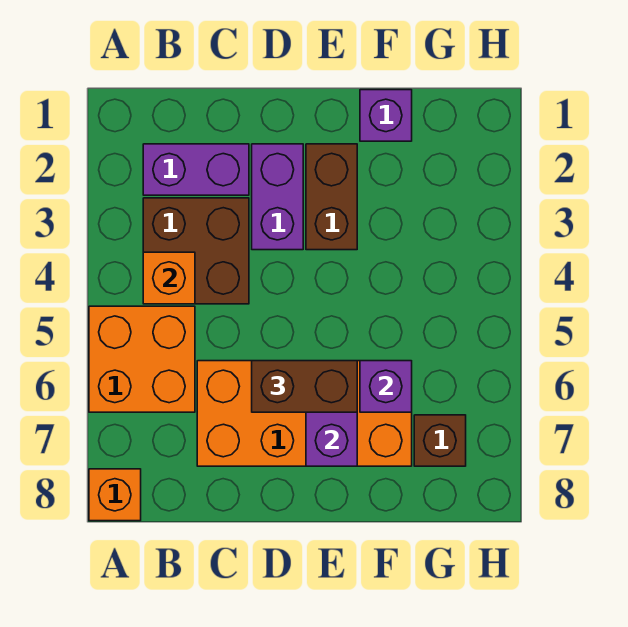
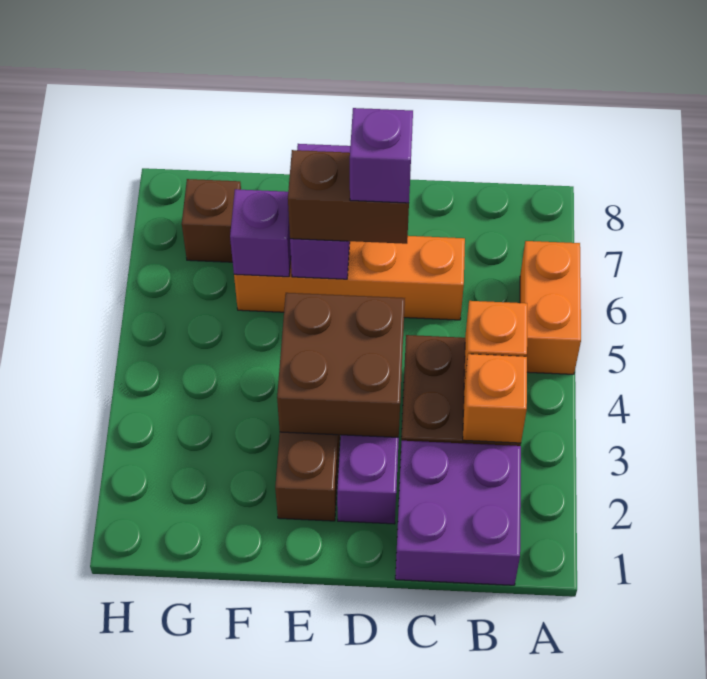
orange 2x2 brick [89,306,195,412] -> orange 1x2 brick [520,241,581,374]
orange 1x1 brick [89,469,141,521] -> orange 1x1 brick moved to [463,354,527,443]
purple 1x2 brick [143,144,249,195] -> purple 2x2 brick [395,441,521,585]
orange 2x4 brick [197,361,412,466] -> orange 1x4 brick [234,236,465,320]
none -> brown 2x2 brick [277,293,405,437]
purple 1x1 brick [360,90,412,141] -> purple 1x1 brick moved to [350,108,413,203]

